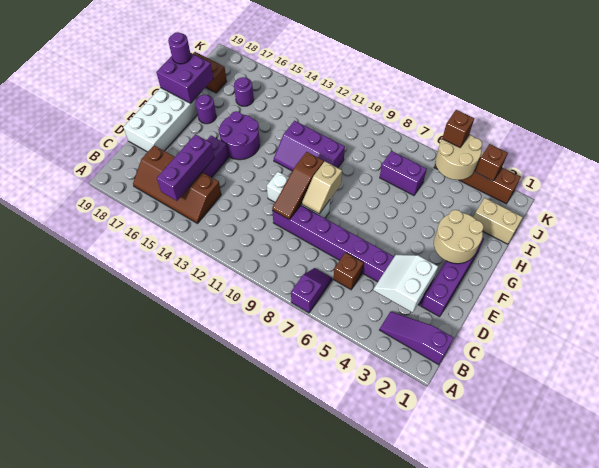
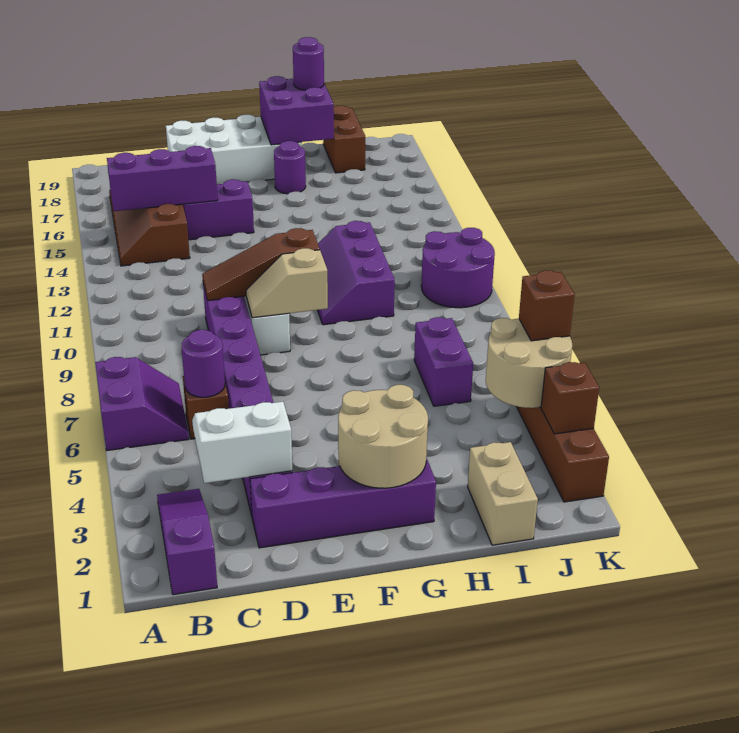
purple 1x2 slope [291,268,332,313] -> purple 2x2 slope [95,357,189,451]
purple 2x2 round brick [218,111,260,160] -> purple 2x2 round brick moved to [421,228,495,308]
purple 1x1 round brick [234,77,254,106] -> purple 1x1 round brick moved to [181,330,225,397]

